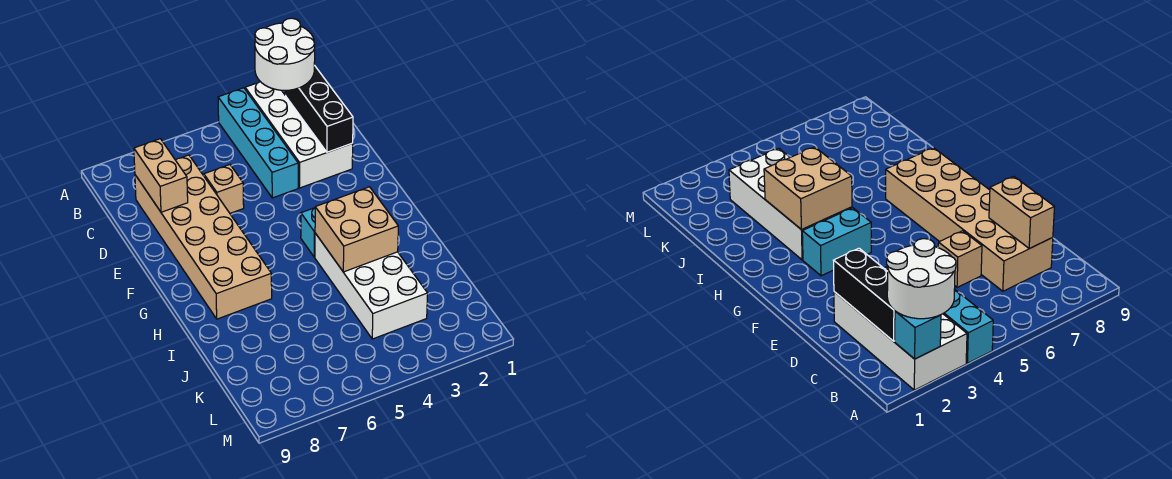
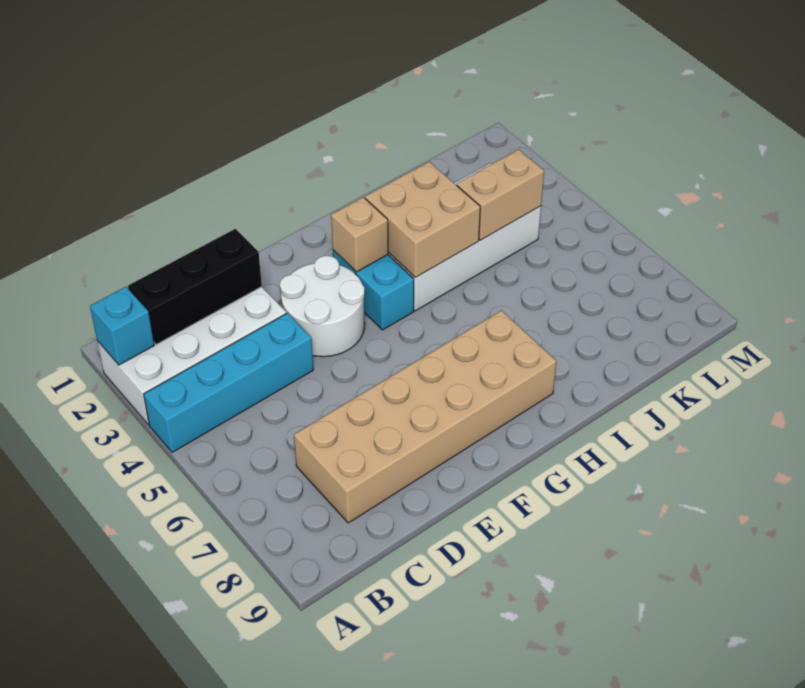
white 2x2 round brick [255,18,315,90] -> white 2x2 round brick moved to [280,256,365,357]
tan 1x2 brick [134,139,188,212] -> tan 1x2 brick moved to [457,149,544,240]
tan 1x1 brick [204,165,244,213] -> tan 1x1 brick moved to [331,197,388,272]

